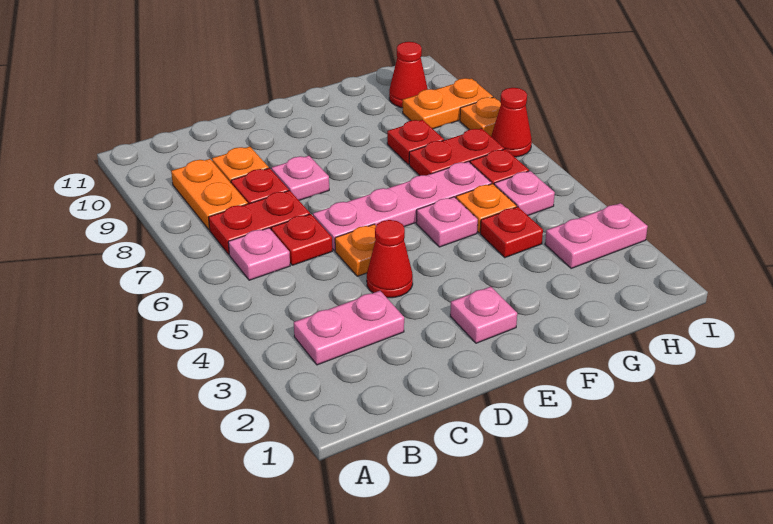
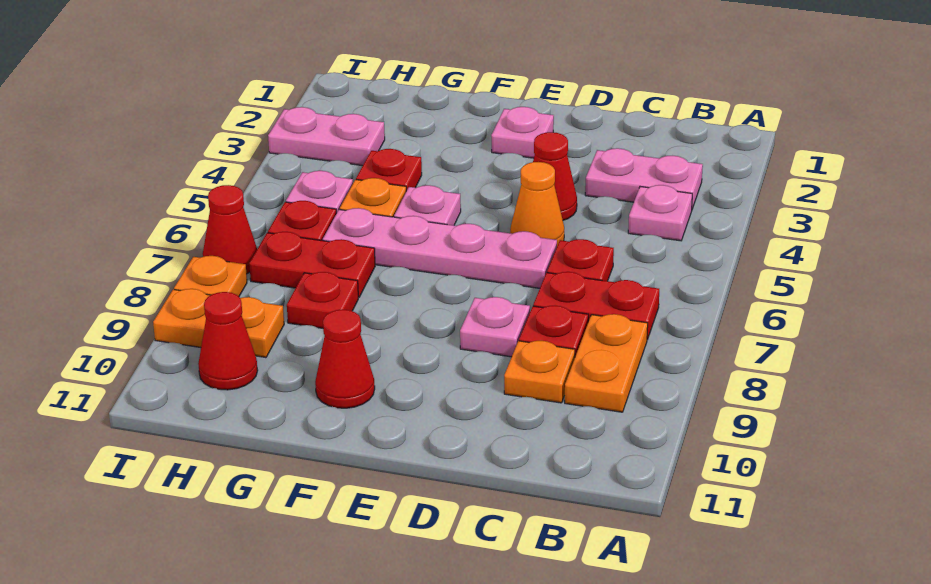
pink 1x1 plate [228,228,290,280] -> pink 1x1 plate moved to [628,185,692,241]
orange 1x1 plate [335,224,376,276] -> orange 1x1 cone [510,162,564,246]
none -> red 1x1 cone [315,310,375,408]

